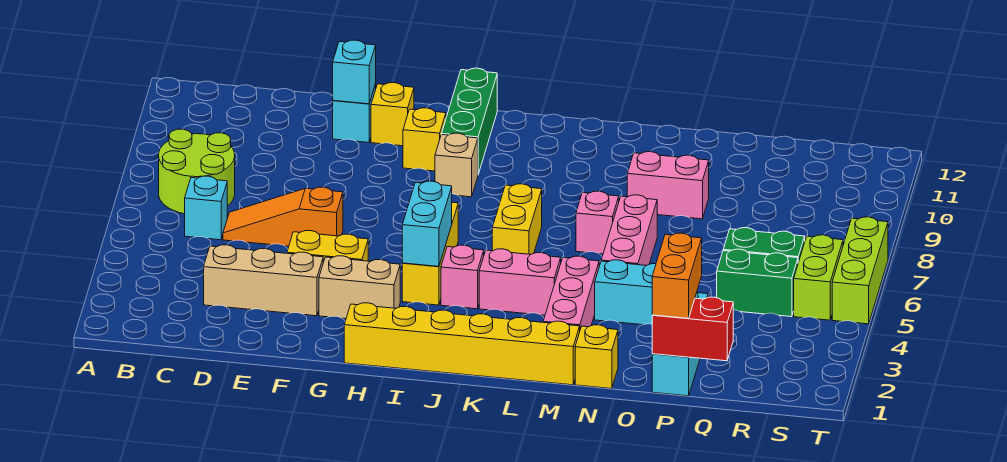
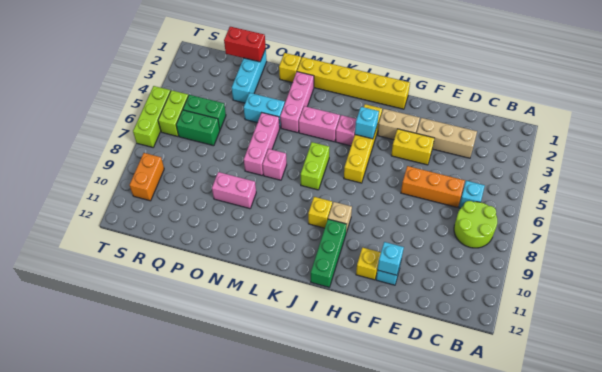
orange 1x3 slope [223,187,343,246] -> orange 1x3 brick [401,166,465,208]
yellow 1x1 brick [403,108,446,171] -> yellow 1x1 brick moved to [308,197,332,228]
yellow 1x3 brick [402,202,458,305] -> yellow 1x4 brick [344,104,382,183]
cyan 1x2 brick [402,181,452,266] -> cyan 1x1 brick [355,107,379,139]
yellow 1x2 brick [492,184,542,254] -> lime 1x2 brick [301,142,329,190]
orange 1x2 brick [652,233,702,318] -> orange 1x2 brick moved to [130,153,164,201]

